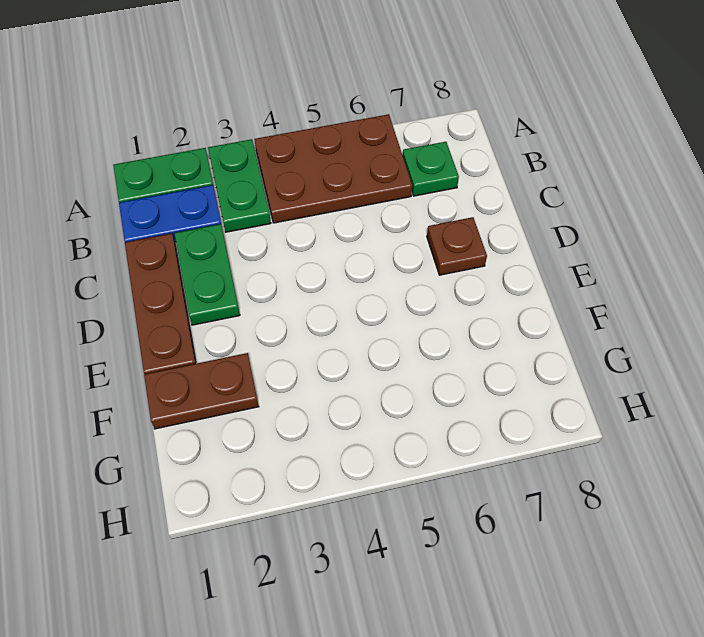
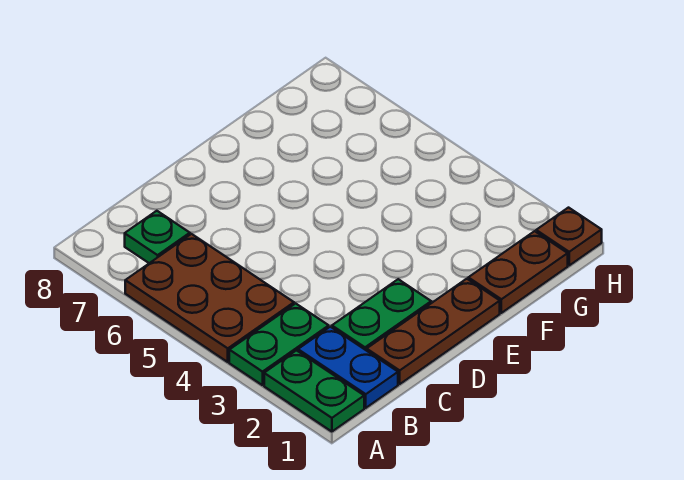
brown 1x1 plate [427,217,487,275] -> brown 1x1 plate moved to [536,208,602,265]
brown 1x2 plate [144,353,259,429] -> brown 1x2 plate turned to [468,231,568,313]

